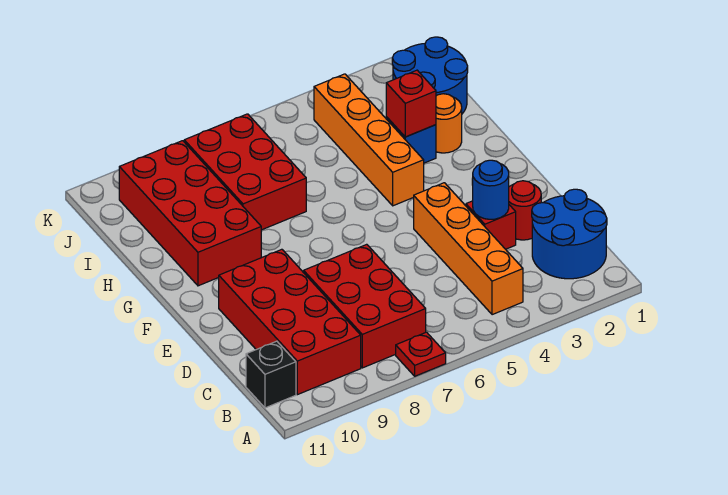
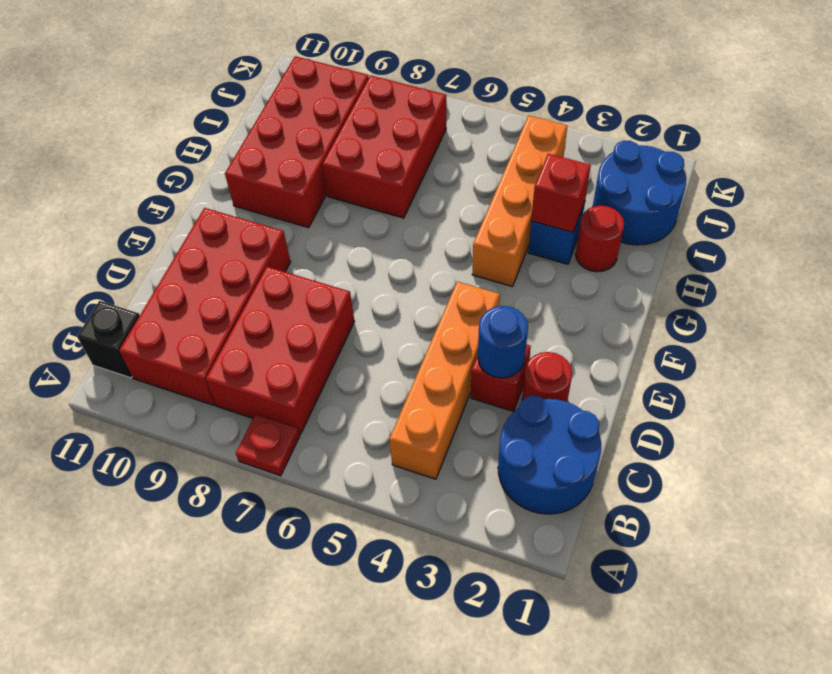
orange 1x1 round brick [436,94,462,153] -> red 1x1 round brick [575,206,624,272]

